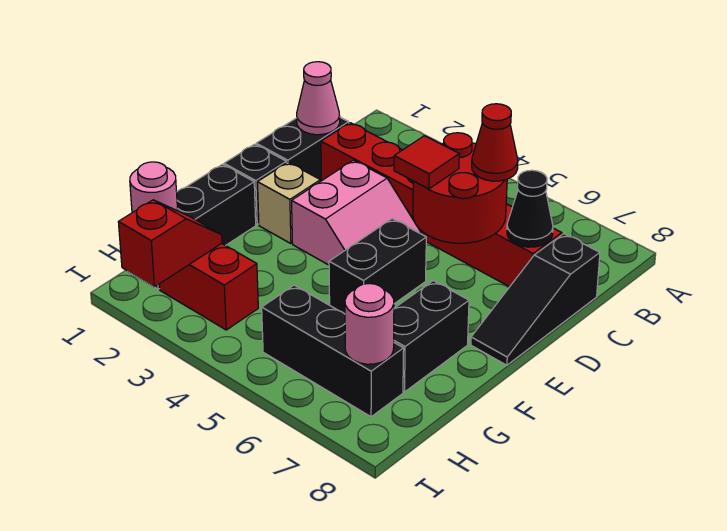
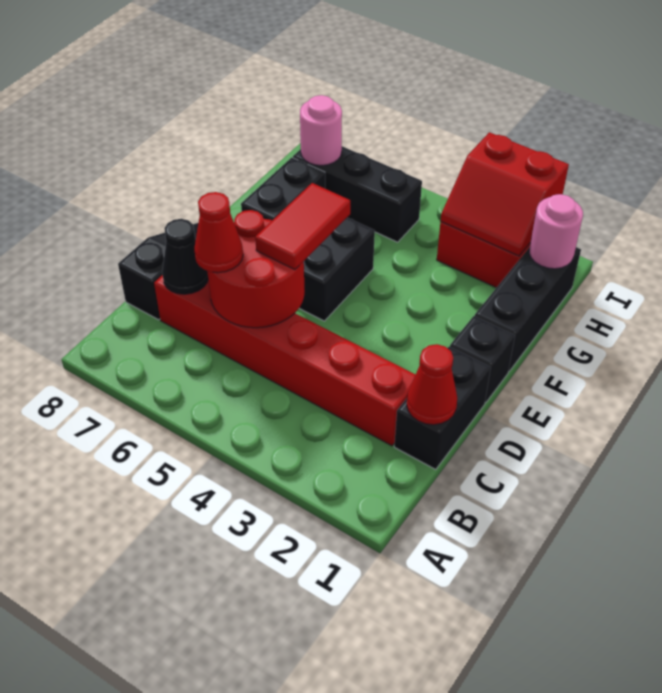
pink 1x1 cone [297,62,340,135] -> red 1x1 cone [407,344,457,425]
pink 2x2 slope [292,160,421,265] -> none
red 1x1 tile [394,136,459,189] -> red 1x2 tile [255,183,350,270]
tan 1x1 brick [258,162,320,244] -> none
red 1x2 slope [118,200,222,287] -> red 2x2 slope [441,132,569,256]

